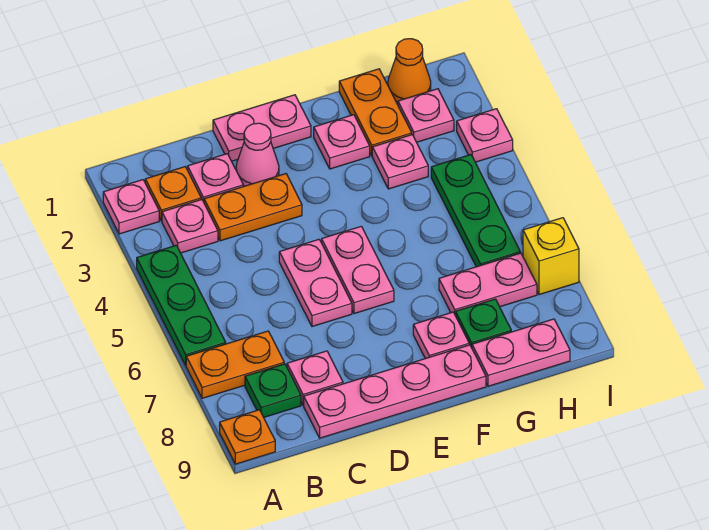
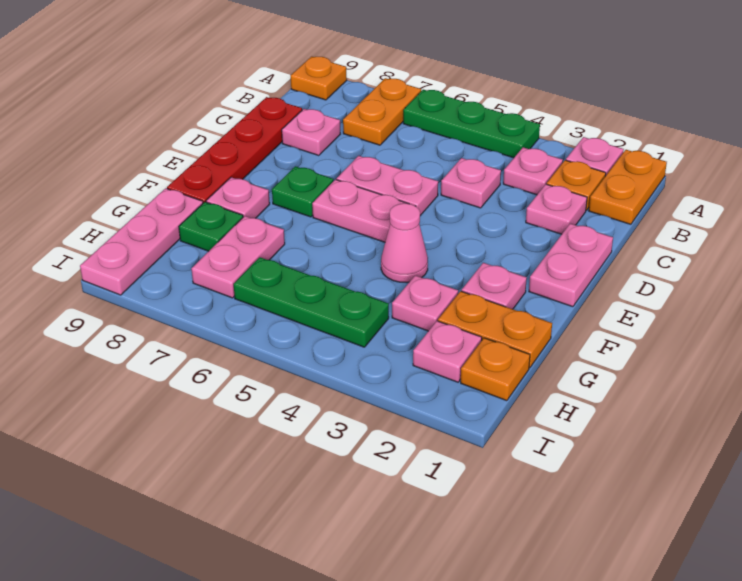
green 1x1 plate [245,364,301,417] -> green 1x1 plate moved to [272,166,333,217]
orange 1x2 plate [204,174,302,241] -> orange 1x2 plate moved to [589,150,667,224]
pink 1x4 plate [304,345,486,438] -> red 1x4 plate [167,97,302,203]
pink 1x1 cone [236,123,279,186] -> pink 1x1 cone moved to [381,203,428,283]
pink 1x2 plate [472,319,570,386] -> pink 1x3 plate [80,188,203,295]
orange 1x1 cone [388,39,431,103] -> orange 1x1 plate [461,338,530,401]
pink 1x1 plate [457,109,513,162] -> pink 1x1 plate moved to [441,158,501,208]
yellow 1x1 brick [523,218,579,295] -> none

